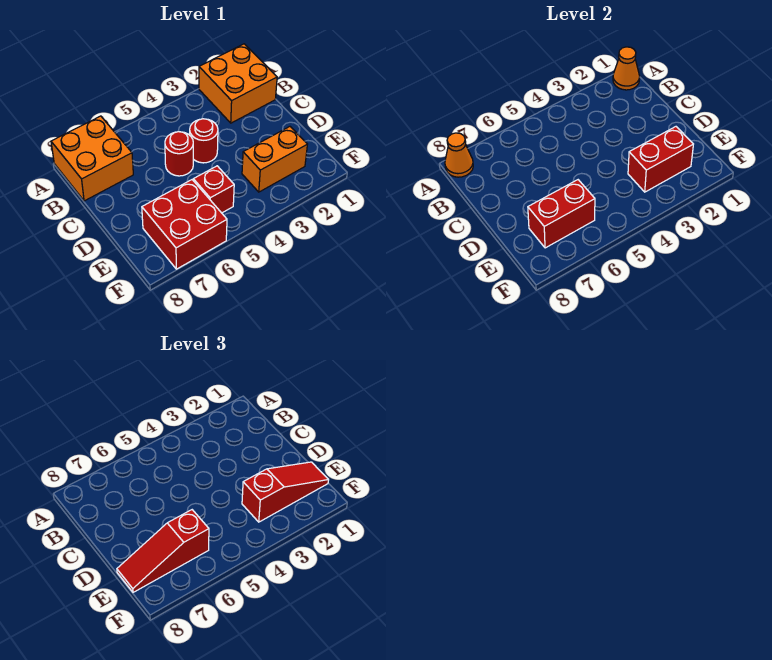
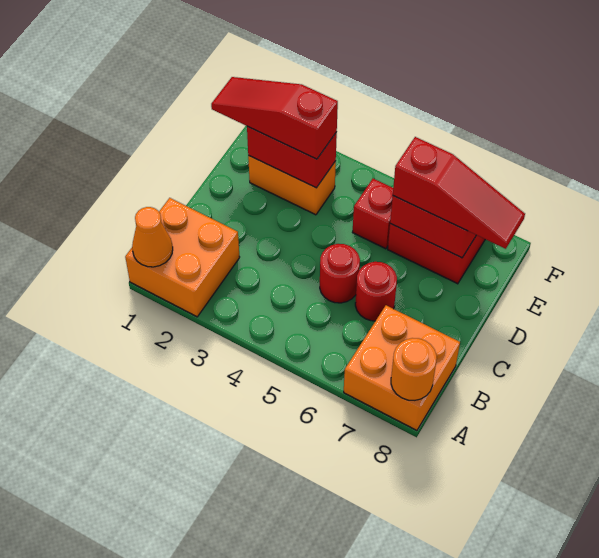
orange 1x1 cone [445,133,473,177] -> orange 1x1 round brick [391,338,437,400]
red 1x1 round brick [190,119,218,163] -> red 1x1 round brick moved to [355,262,397,321]

